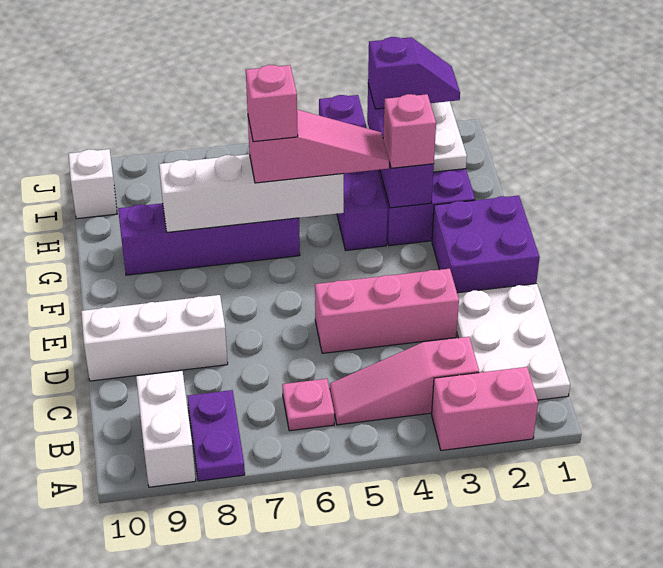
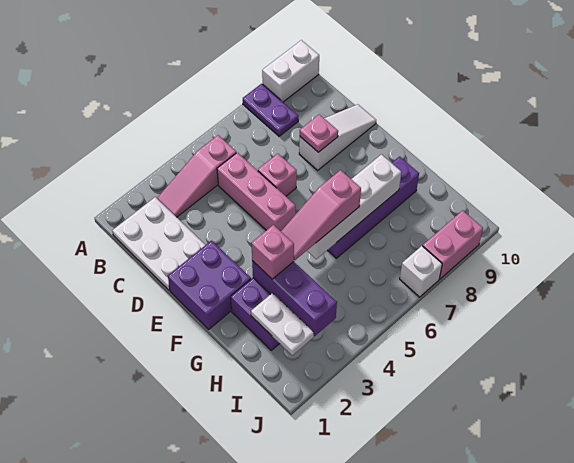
pink 1x2 brick [432,367,538,450] -> pink 1x2 brick moved to [423,211,483,279]
white 1x2 brick [136,371,196,487] -> white 1x2 brick turned to [262,40,319,102]
pink 1x3 slope [330,337,479,425] -> pink 1x3 slope turned to [157,135,236,217]
pink 1x1 plate [282,379,334,431] -> pink 1x1 plate moved to [300,114,338,152]
pink 1x3 brick [315,269,459,353] -> pink 1x3 brick turned to [217,152,296,231]
white 1x3 brick [81,295,228,381] -> white 1x3 slope [299,104,376,170]
purple 1x4 brick [319,95,388,250] -> none
pink 1x1 brick [246,65,298,142] -> pink 1x1 brick moved to [258,154,297,196]
purple 1x2 slope [368,37,460,109] -> none
white 1x1 brick [68,149,117,219] -> white 1x1 brick moved to [400,246,442,297]

